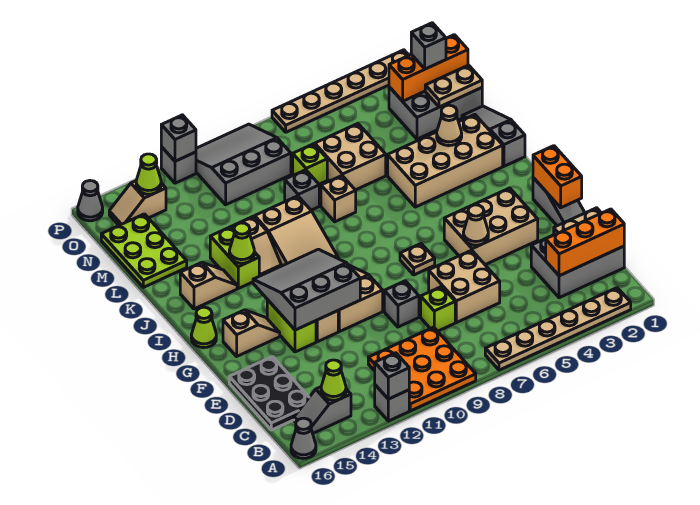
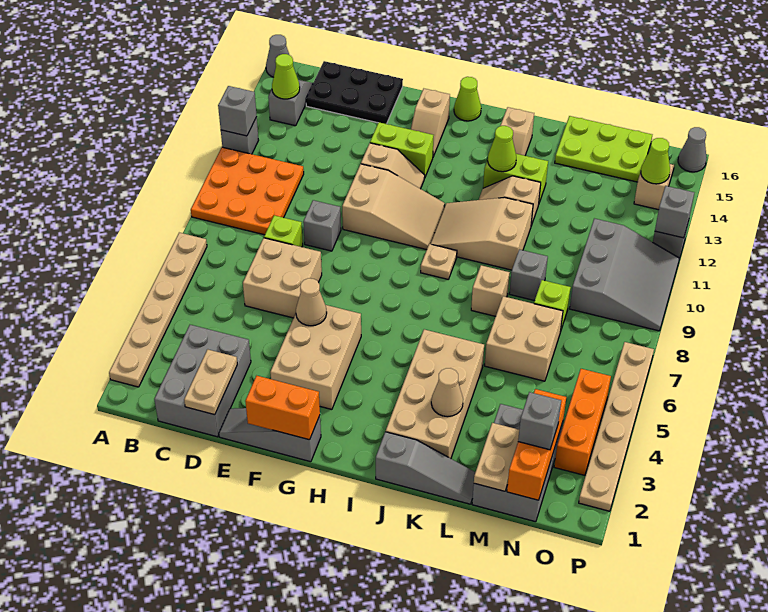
orange 1x3 brick [546,209,624,276] -> orange 1x3 brick moved to [554,369,611,475]
grey 3x3 slope [253,249,360,330] -> none
tan 1x1 plate [400,244,435,275] -> tan 1x1 plate moved to [421,244,457,279]

